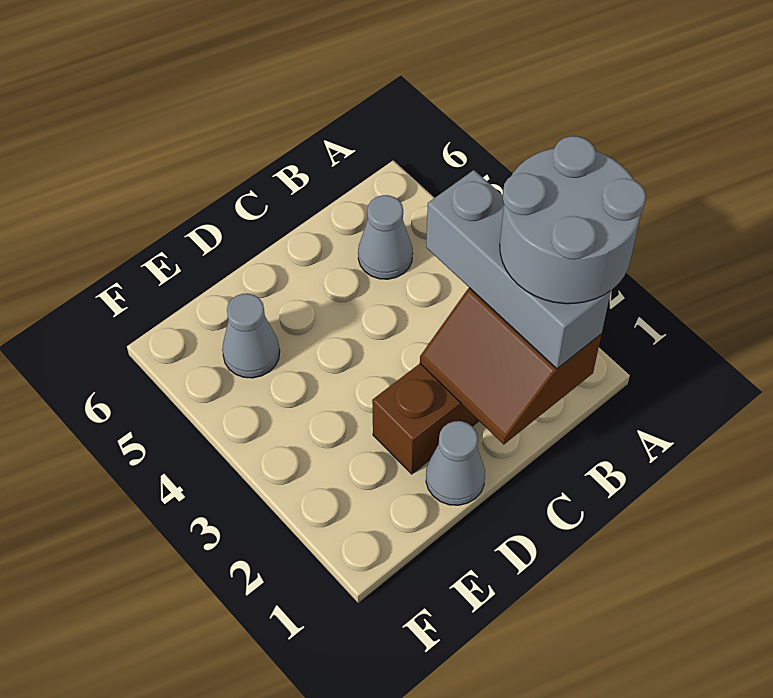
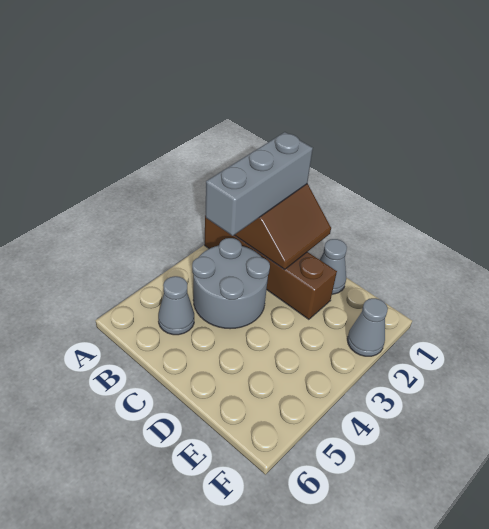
grey 2x2 round brick [500,136,646,304] -> grey 2x2 round brick moved to [192,238,270,329]
grey 1x1 cone [222,294,280,378] -> grey 1x1 cone moved to [347,298,388,356]

